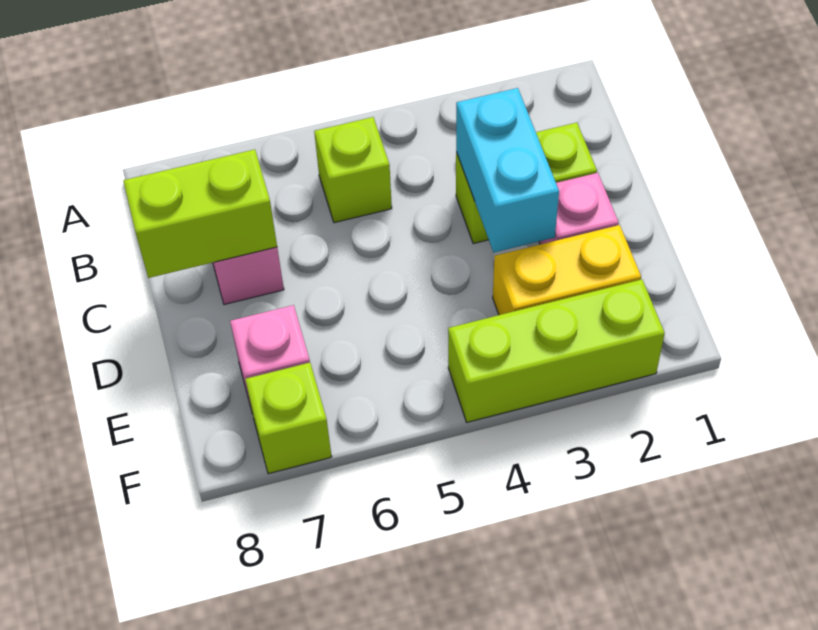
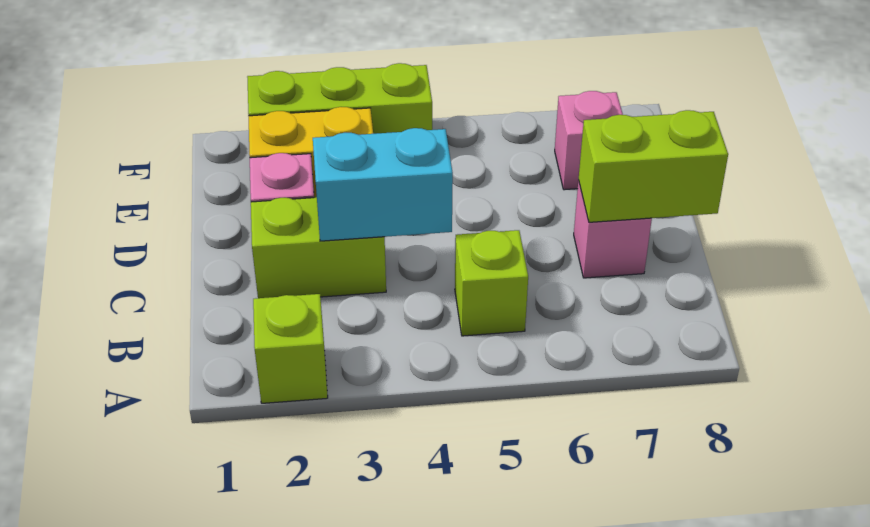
cyan 1x2 brick [456,88,559,253] -> cyan 1x2 brick turned to [313,128,453,241]
lime 1x1 brick [245,363,332,474] -> lime 1x1 brick moved to [253,294,328,403]

